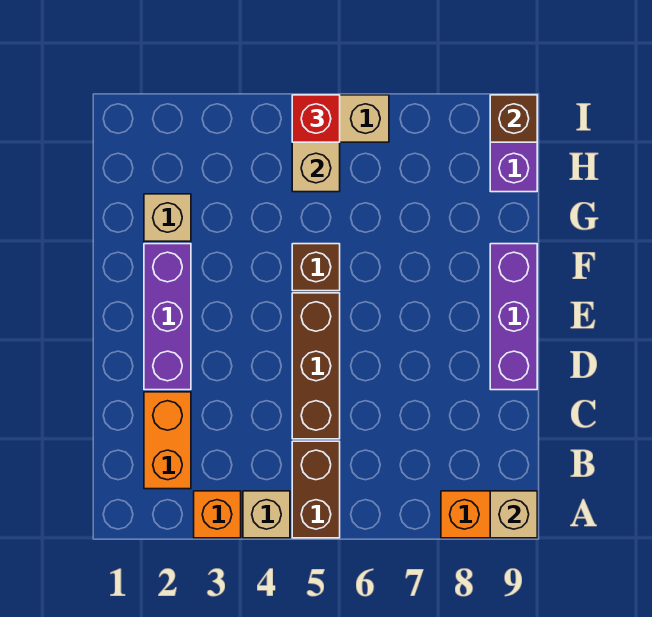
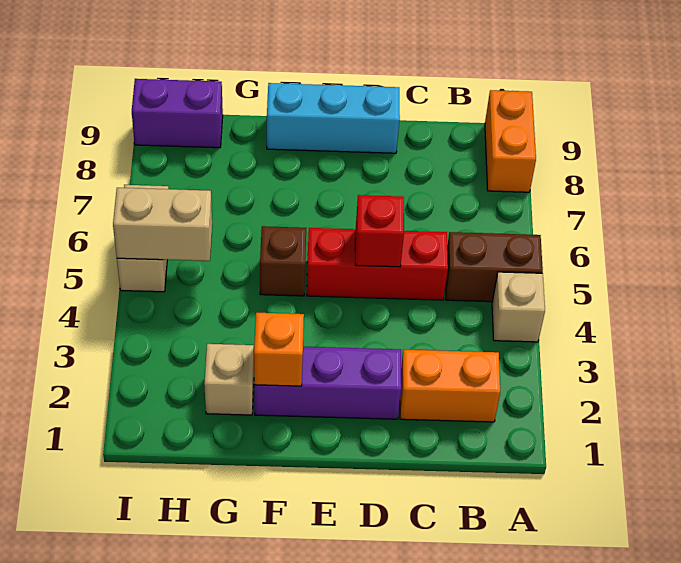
orange 1x1 brick [194,491,241,538] -> orange 1x1 brick moved to [254,313,304,386]
tan 1x1 brick [490,491,537,538] -> none
brown 1x3 brick [292,293,340,439] -> red 1x3 brick [307,228,448,300]
purple 1x3 brick [490,244,537,390] -> cyan 1x3 brick [267,83,400,153]
red 1x1 brick [292,95,340,142] -> red 1x1 brick moved to [355,195,404,267]
brown 1x1 brick [490,95,537,142] -> none

